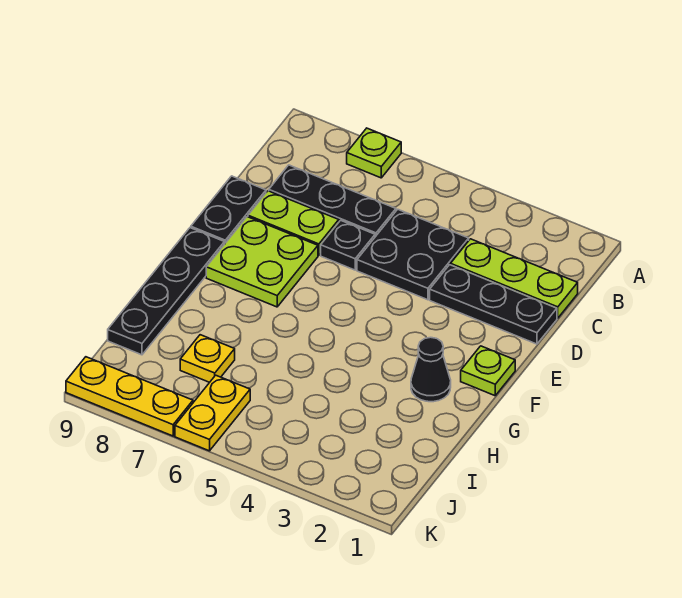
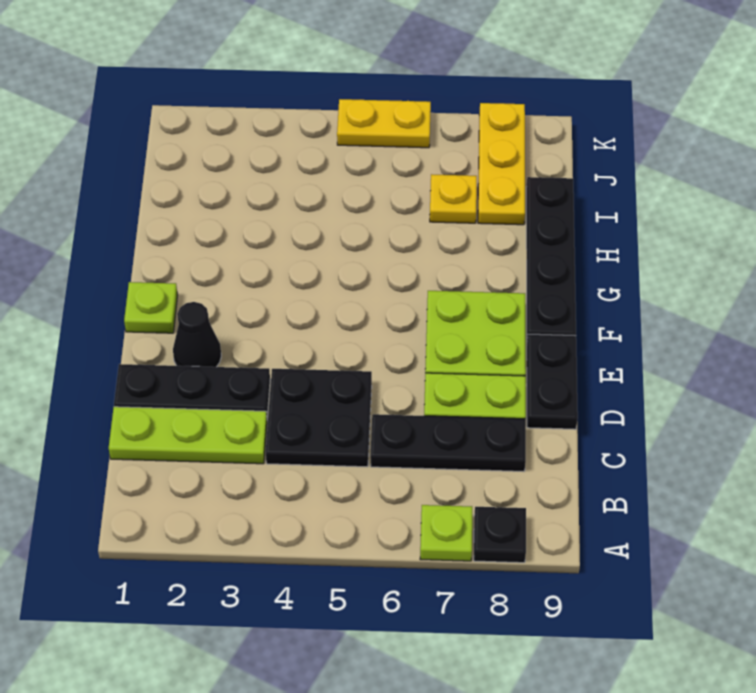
black 1x1 plate [321,220,375,270] -> black 1x1 plate moved to [474,507,526,563]
black 1x1 cone [411,337,451,402] -> black 1x1 cone moved to [173,302,221,367]
yellow 1x2 plate [175,375,250,451] -> yellow 1x2 plate turned to [337,99,431,148]
yellow 1x3 plate [66,357,193,436] -> yellow 1x3 plate turned to [478,103,525,225]

